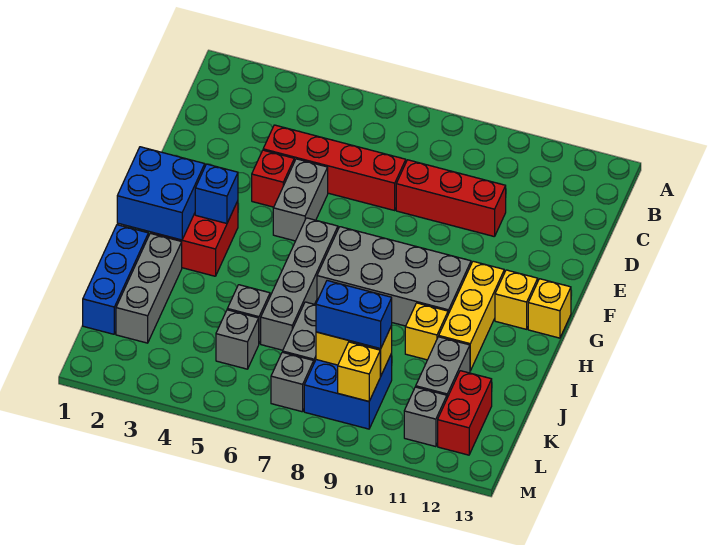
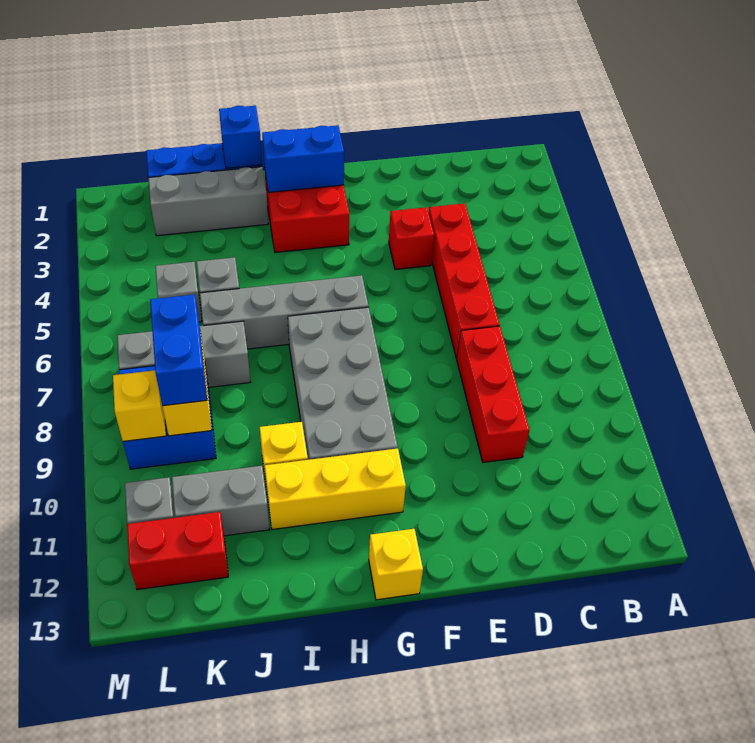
grey 1x2 brick [273,159,328,241] -> none
blue 2x2 brick [117,147,205,240] -> blue 1x2 brick [262,125,344,192]
blue 1x1 brick [195,164,238,223] -> blue 1x1 brick moved to [219,106,262,168]
yellow 1x1 brick [495,270,538,329] -> none

